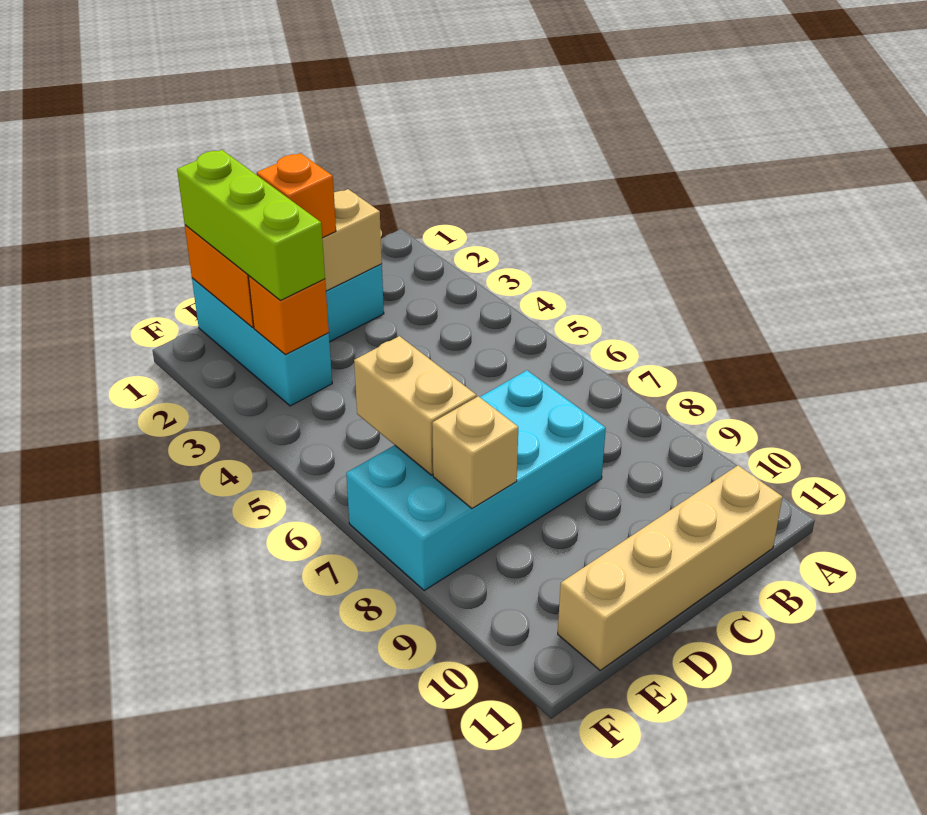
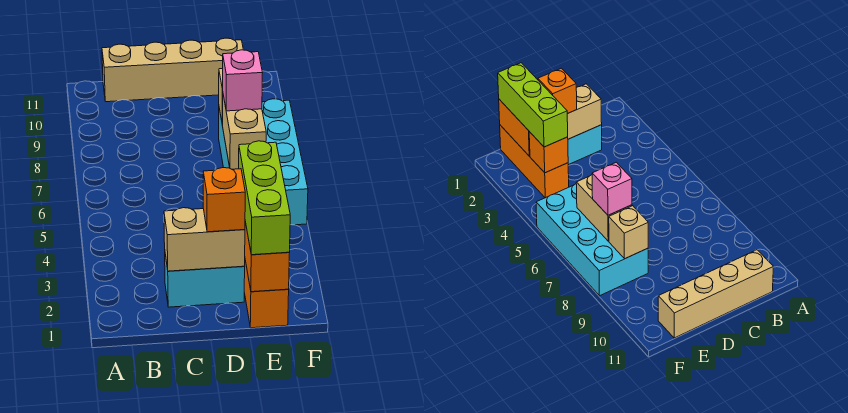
cyan 2x4 brick [346,370,606,591] -> cyan 2x4 brick turned to [219,99,308,225]
cyan 1x3 brick [192,278,332,406] -> orange 1x3 brick [244,261,289,328]
none -> pink 1x1 brick [222,50,262,111]

